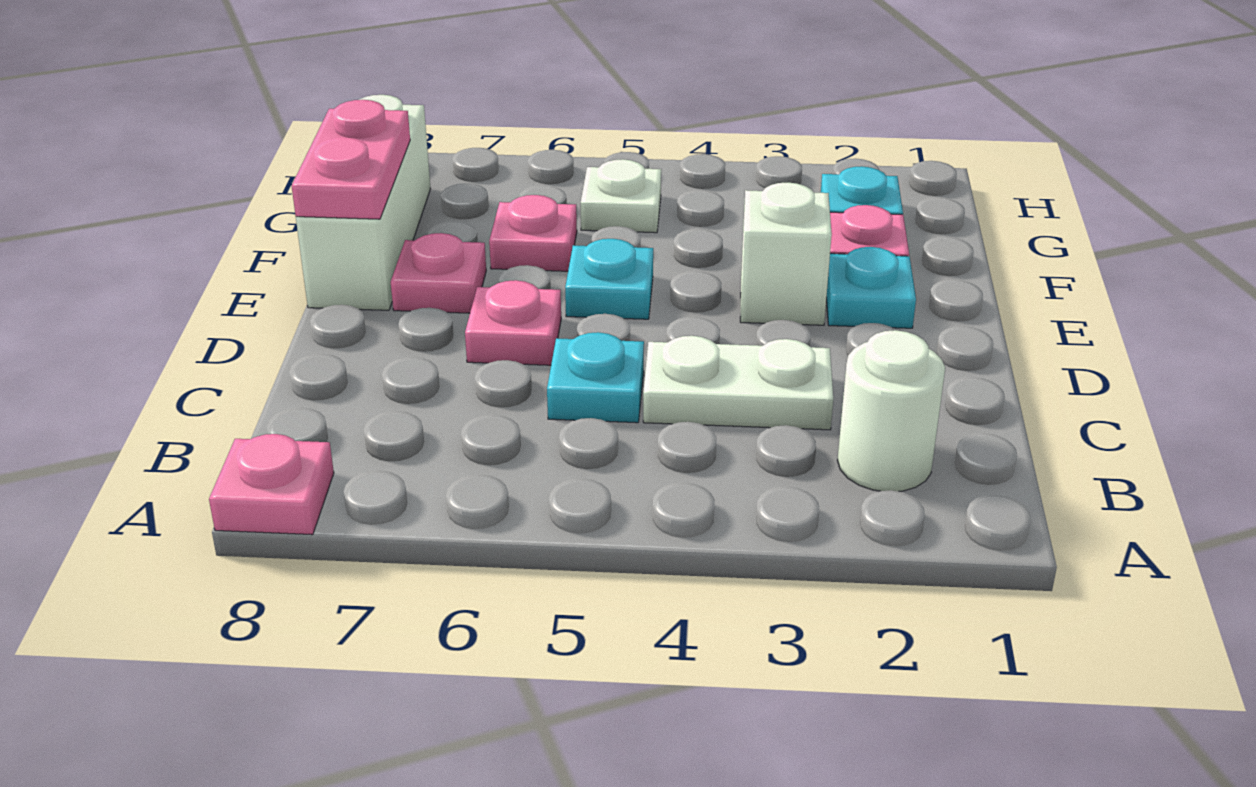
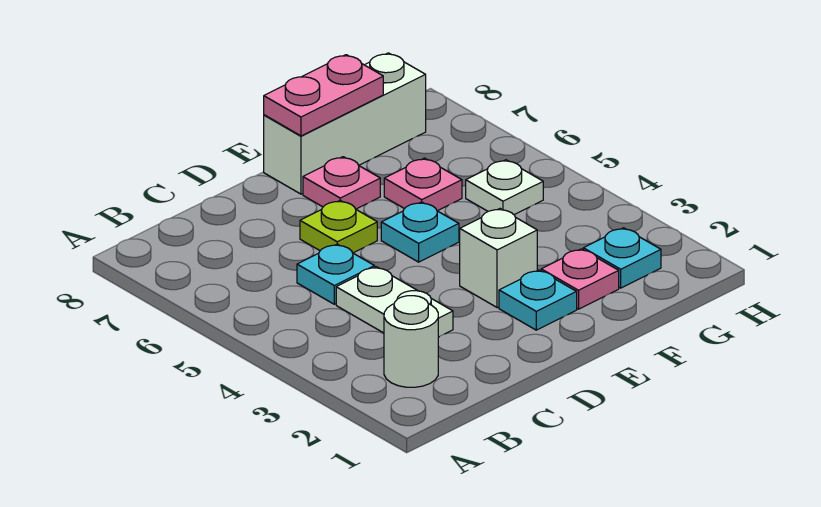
pink 1x1 plate [209,434,334,535] -> none
pink 1x1 plate [465,280,561,365] -> lime 1x1 plate [300,200,377,253]

